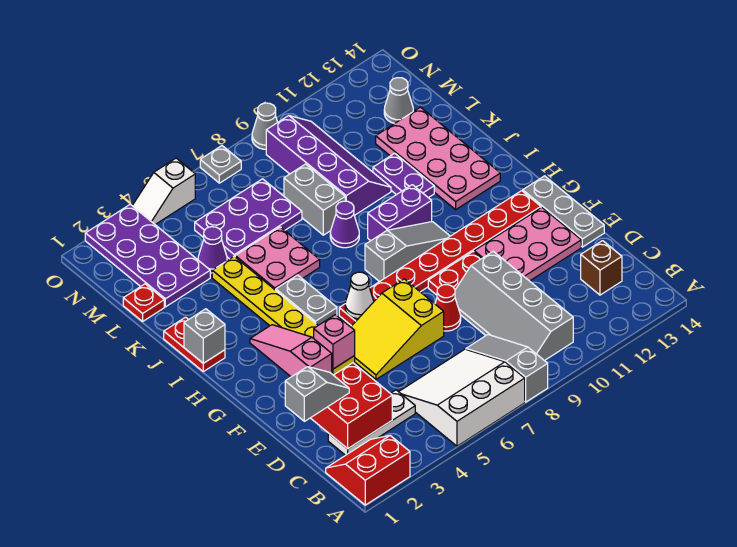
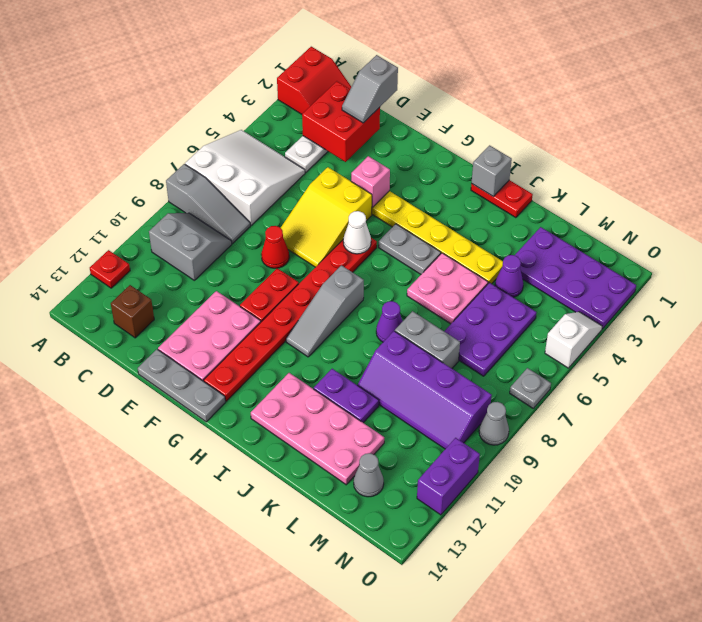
white 3x3 slope [399,349,525,446] -> white 3x3 slope turned to [185,130,305,225]
grey 2x4 slope [455,251,573,361] -> grey 2x2 slope [149,213,232,280]
yellow 2x3 slope [351,279,444,379] -> yellow 2x3 slope turned to [281,167,372,267]
pink 1x3 slope [250,325,332,377] -> none
purple 1x2 brick [368,185,432,241] -> purple 1x2 brick moved to [417,438,480,515]
red 1x1 plate [123,284,164,321] -> red 1x1 plate moved to [90,250,130,288]

